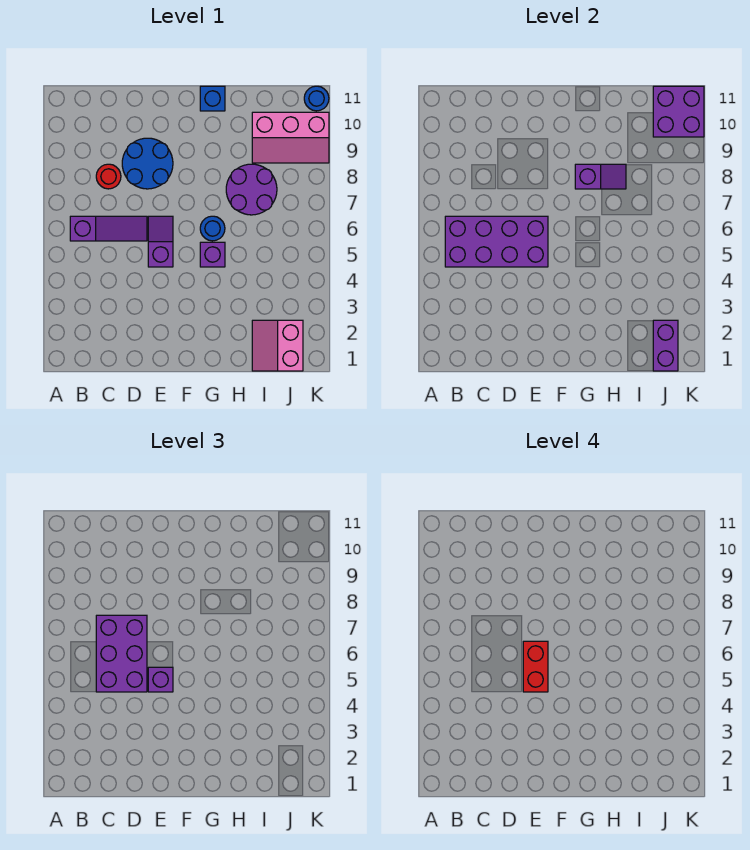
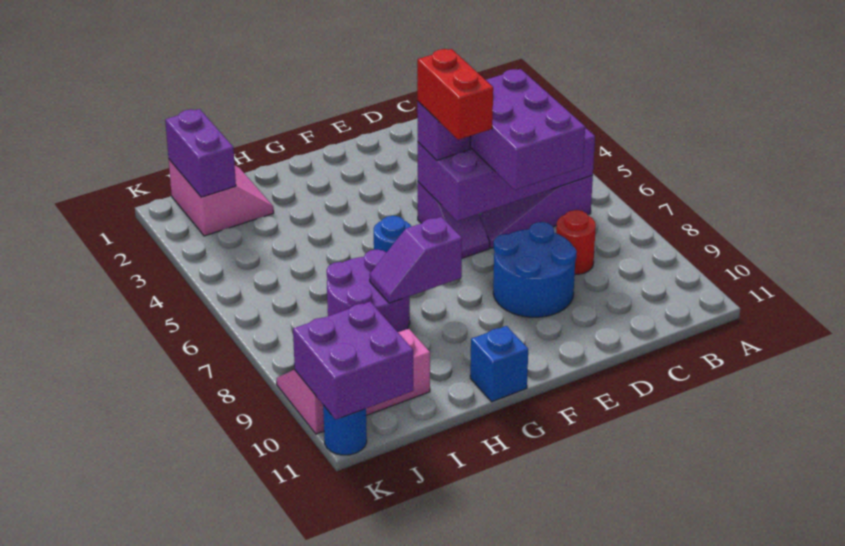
purple 1x1 brick [200,242,225,267] -> none

